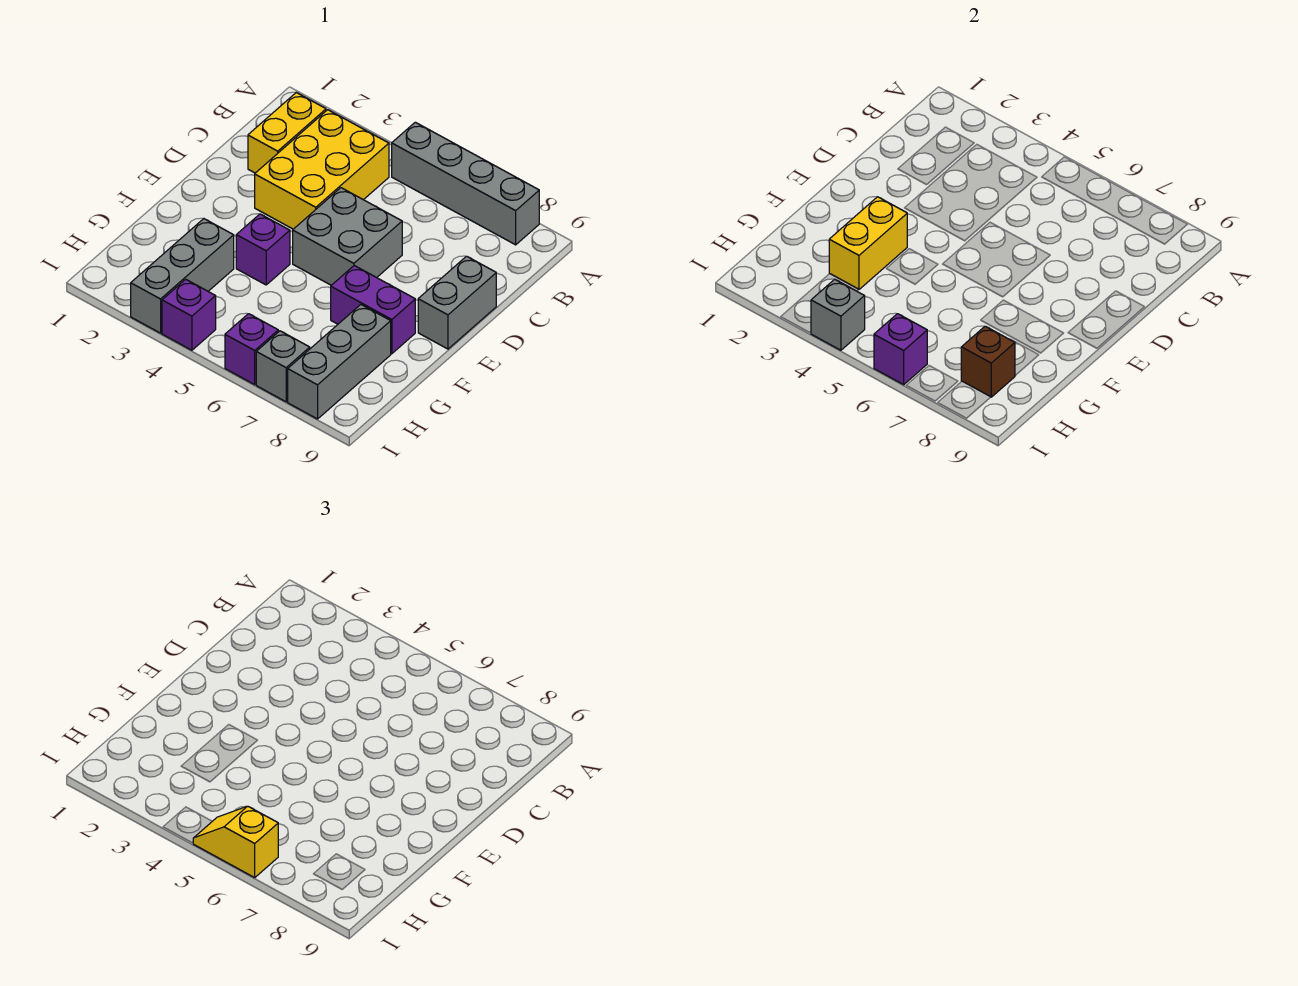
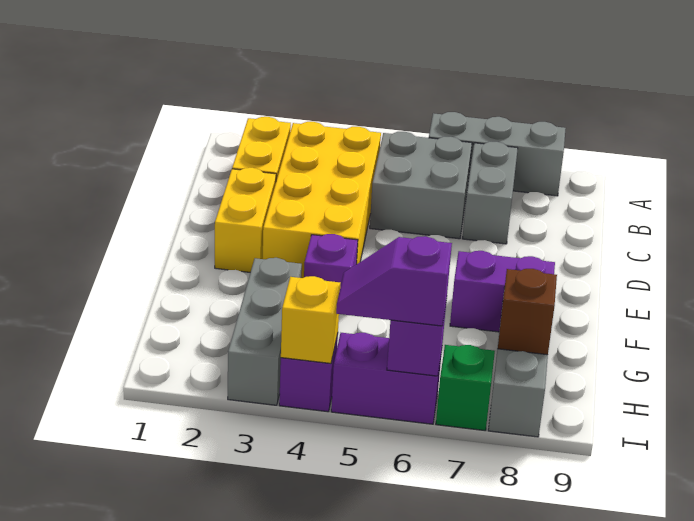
grey 1x4 brick [392,122,539,245] -> grey 1x3 brick [429,112,566,196]
yellow 2x3 brick [255,110,389,229] -> yellow 2x4 brick [263,122,381,278]
grey 2x2 brick [293,188,402,285] -> grey 2x2 brick moved to [370,132,472,239]
grey 1x2 brick [418,256,496,349] -> grey 1x2 brick moved to [462,142,518,244]
yellow 1x2 brick [829,197,907,290] -> yellow 1x2 brick moved to [215,168,276,272]
grey 1x1 brick [811,279,865,350] -> yellow 1x1 brick [281,276,340,363]
yellow 1x2 slope [193,806,278,878] -> purple 1x2 slope [336,236,452,326]
purple 1x1 brick [225,314,278,385] -> purple 1x2 brick [331,333,442,424]
grey 1x1 brick [256,331,310,402] -> green 1x1 brick [436,345,495,430]

